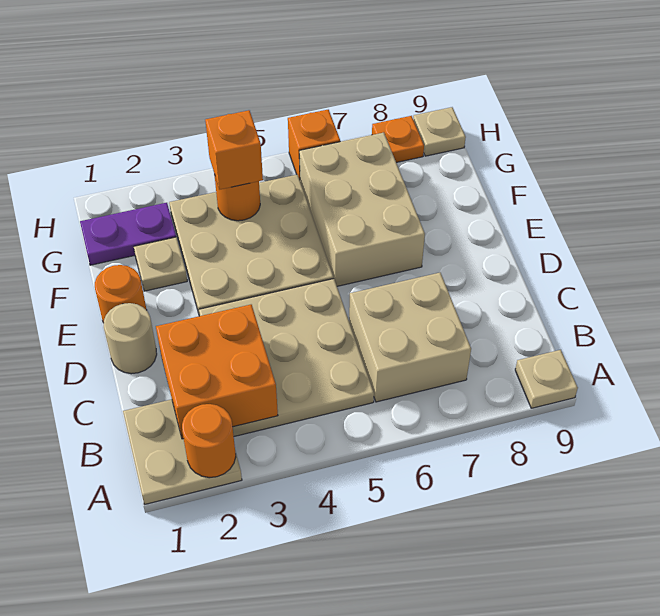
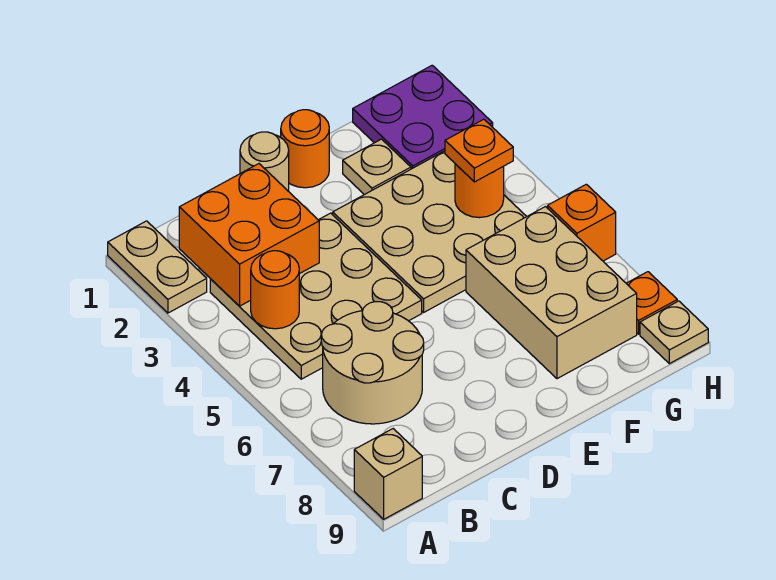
tan 2x2 plate [123,399,242,504] -> tan 1x2 plate [108,221,207,313]
orange 1x1 round brick [182,404,236,478] -> orange 1x1 round brick moved to [251,251,299,329]
tan 1x1 plate [515,350,578,408] -> tan 1x1 brick [354,429,422,519]
tan 2x2 brick [349,273,471,402] -> tan 2x2 round brick [321,302,424,424]
tan 2x3 brick [299,133,425,286] -> tan 2x3 brick turned to [466,207,637,379]
purple 1x2 plate [80,203,176,265] -> purple 2x2 plate [353,65,493,169]
orange 1x1 brick [205,110,263,190] -> orange 1x1 plate [445,119,513,182]

